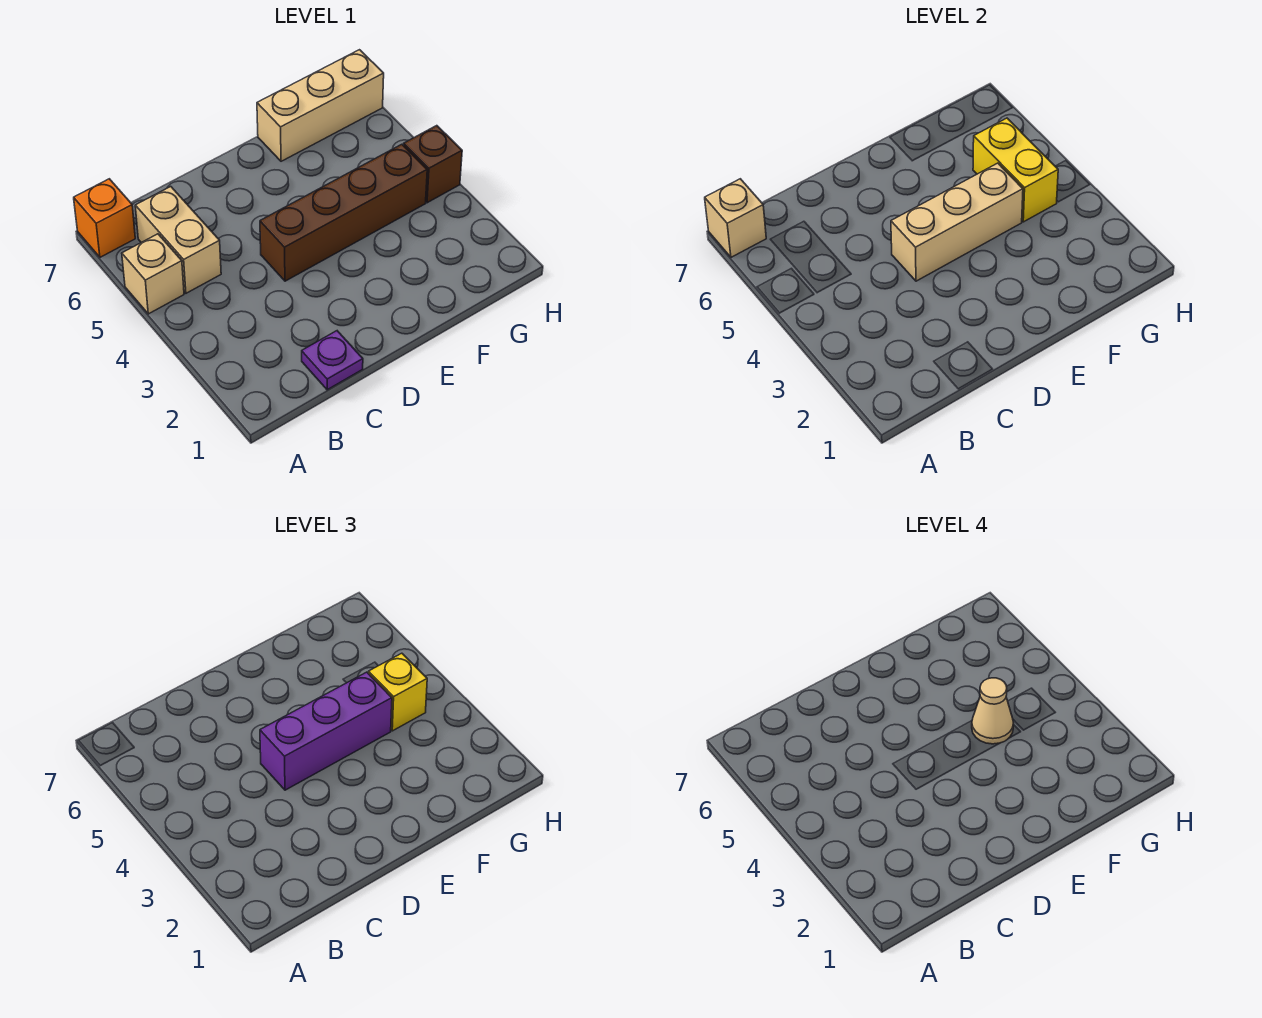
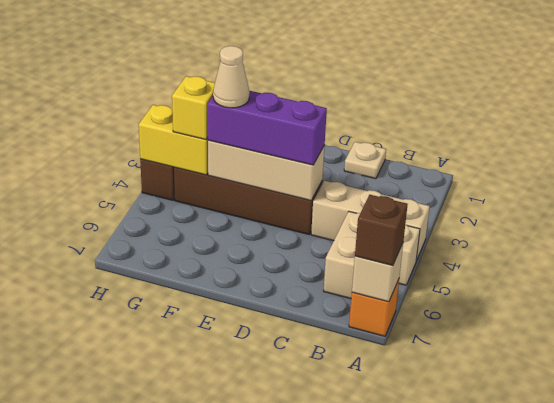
none -> brown 1x1 brick [355,195,408,266]
purple 1x1 plate [302,331,363,390] -> tan 1x1 plate [344,142,386,179]
tan 1x3 brick [257,50,384,161] -> tan 1x3 brick moved to [311,181,430,261]
yellow 1x2 brick [973,118,1058,222] -> yellow 1x2 brick turned to [139,105,208,175]

